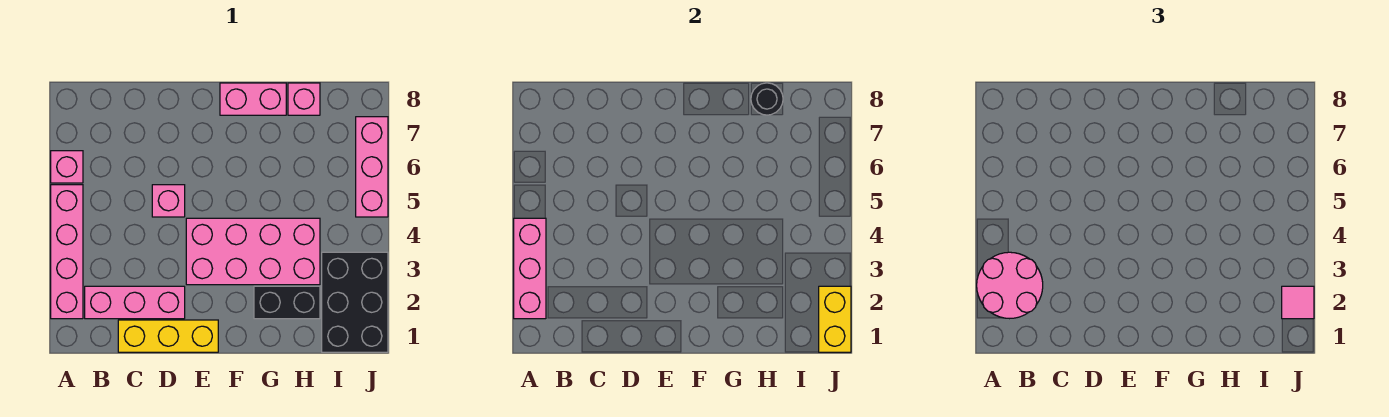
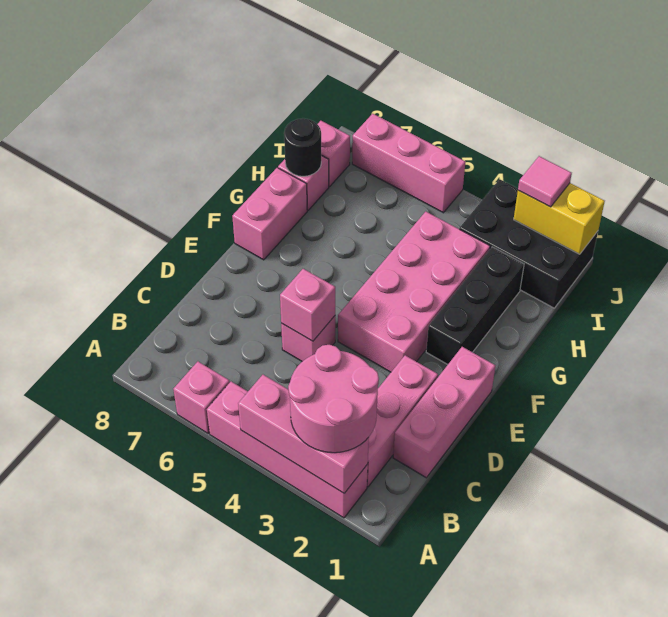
yellow 1x3 brick [118,320,218,352] -> pink 1x3 brick [393,347,495,478]
none -> pink 1x1 brick [280,269,335,341]
black 1x2 brick [254,286,320,319] -> black 1x3 brick [426,247,524,365]
none -> pink 1x1 brick [318,121,350,187]

